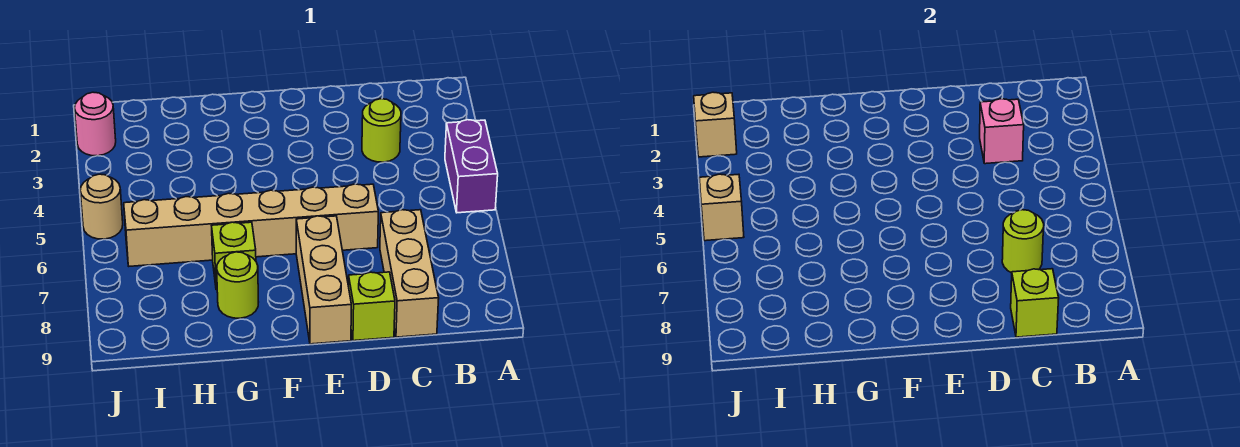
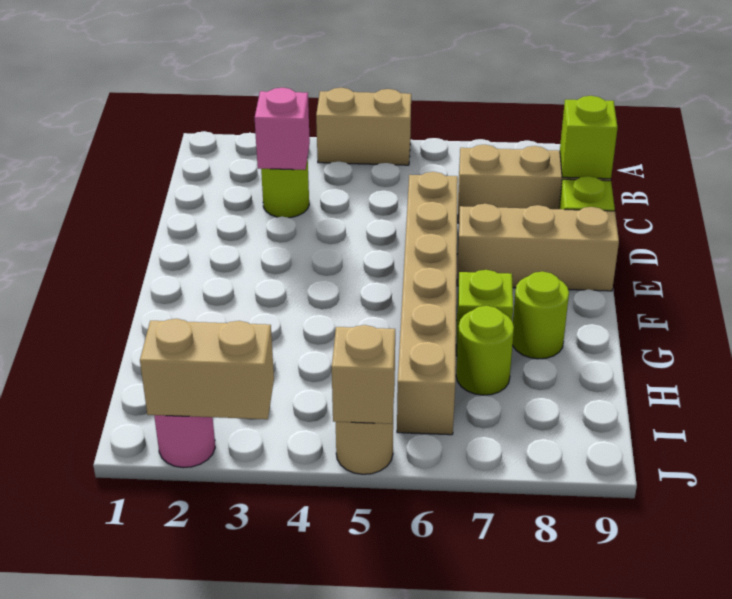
purple 1x2 brick [445,120,498,213] -> tan 1x2 brick [316,88,411,165]
lime 1x1 round brick [1002,210,1044,273] -> lime 1x1 round brick moved to [456,306,514,395]
tan 1x1 brick [694,92,737,157] -> tan 1x2 brick [140,319,274,419]

